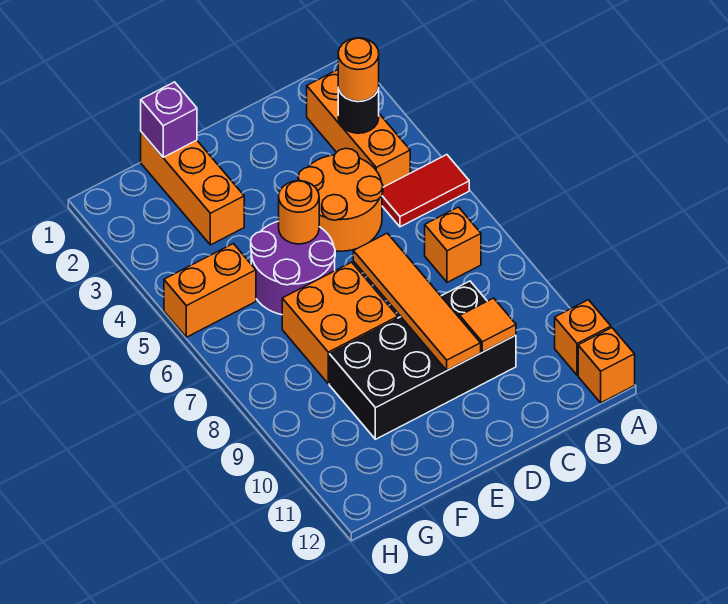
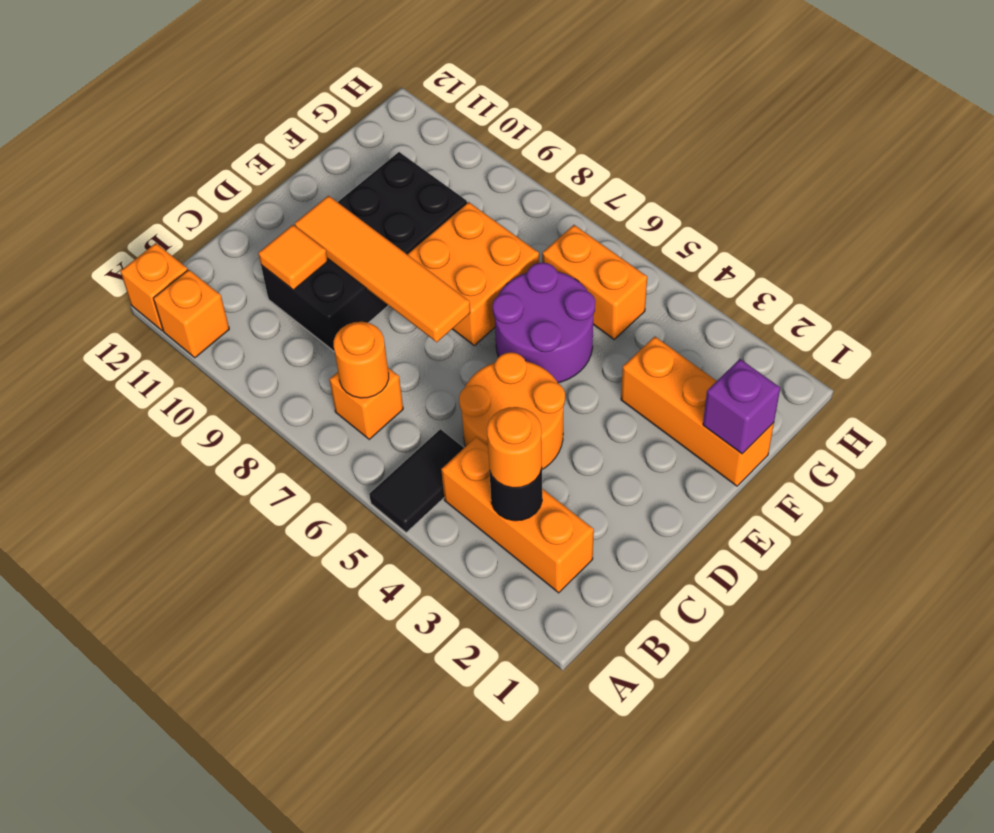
red 1x2 tile [382,155,469,227] -> black 1x2 tile [369,429,464,533]
orange 1x1 round brick [279,181,319,244] -> orange 1x1 round brick moved to [334,322,389,398]
orange 1x2 brick [164,244,256,337] -> orange 1x2 brick turned to [542,225,647,339]

